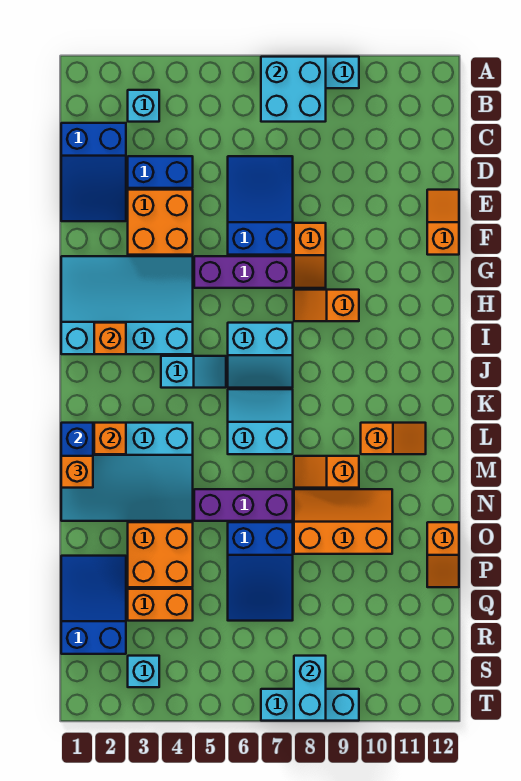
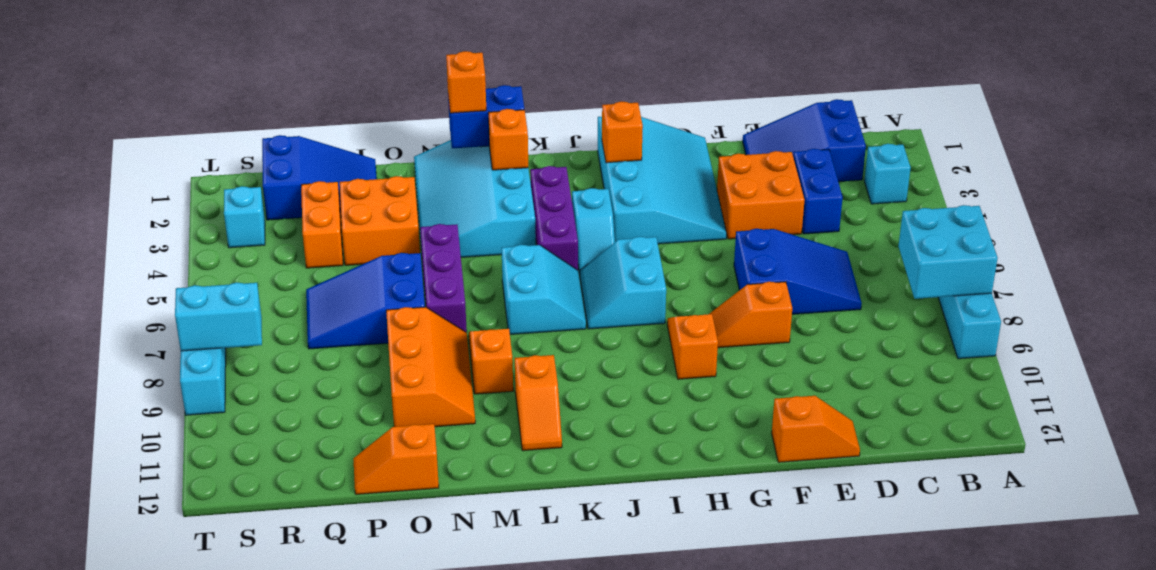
purple 1x3 brick [194,256,293,288] -> purple 1x3 brick moved to [530,166,578,270]

